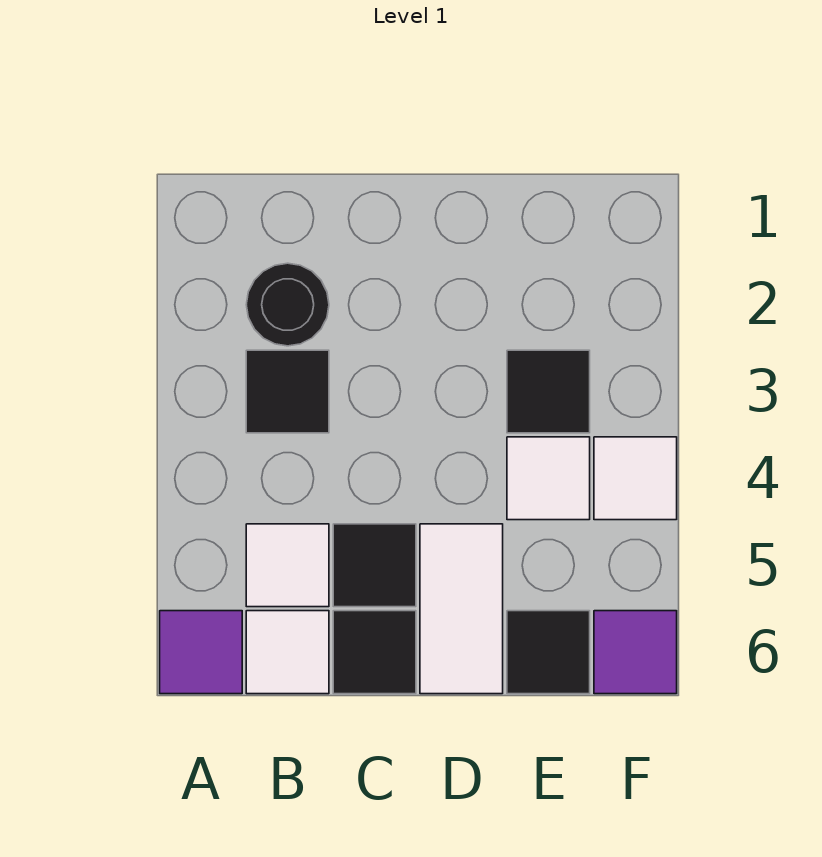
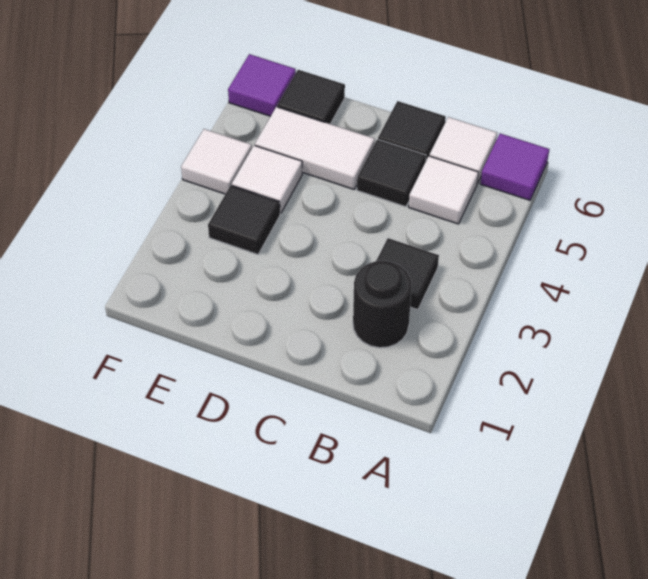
white 1x2 tile [420,524,503,694] -> white 1x2 tile turned to [255,107,375,189]

